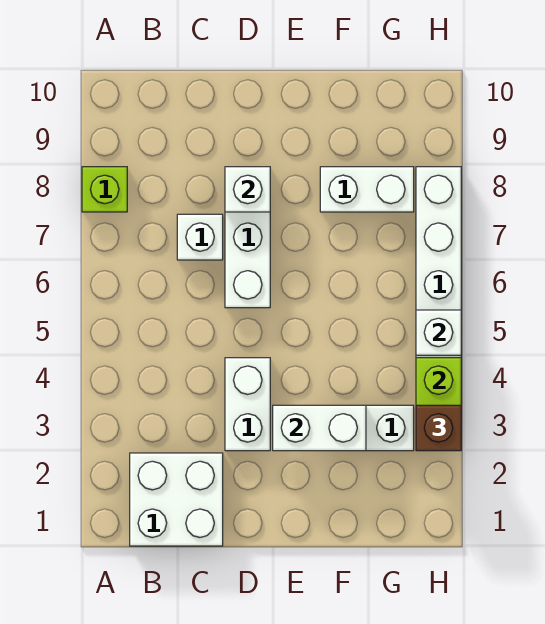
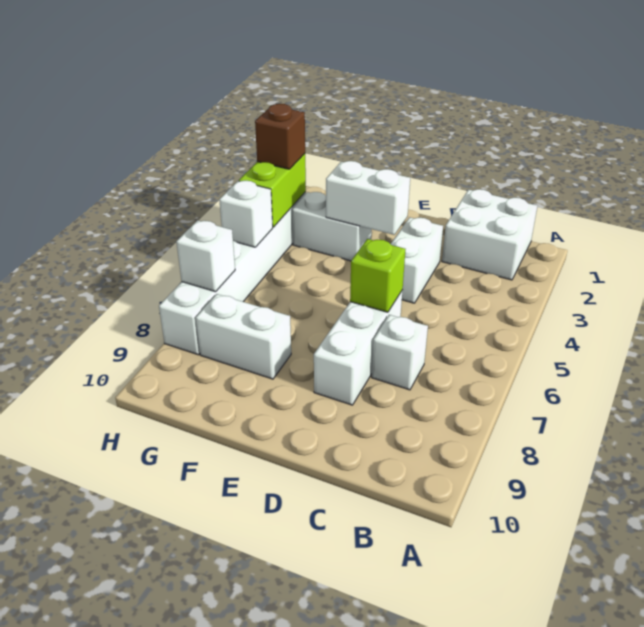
lime 1x1 brick [82,167,127,212] -> lime 1x1 brick moved to [350,239,406,312]
white 1x1 brick [225,167,270,212] -> white 1x1 brick moved to [176,220,235,292]

